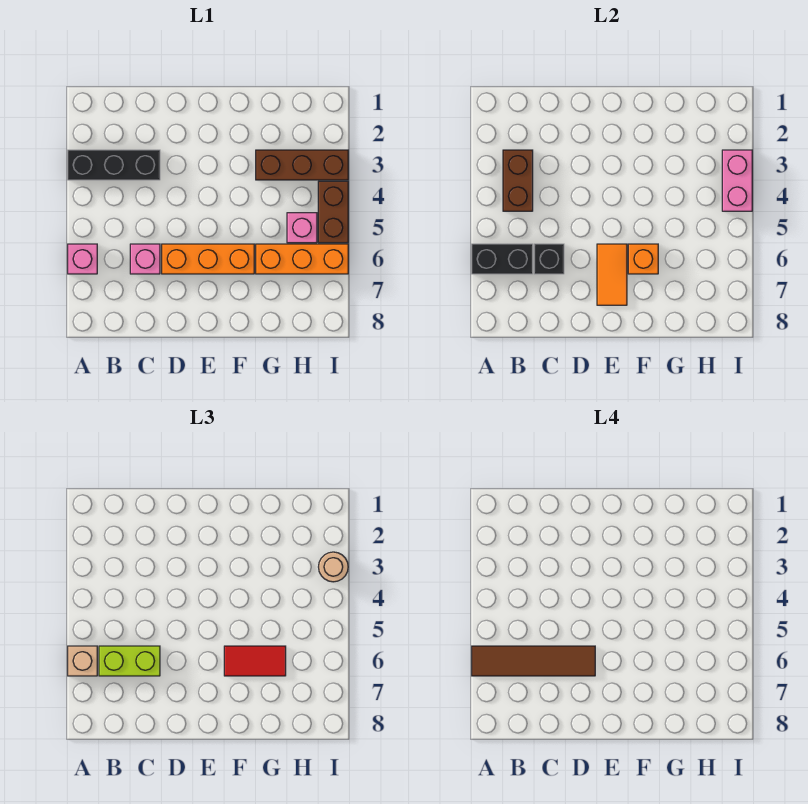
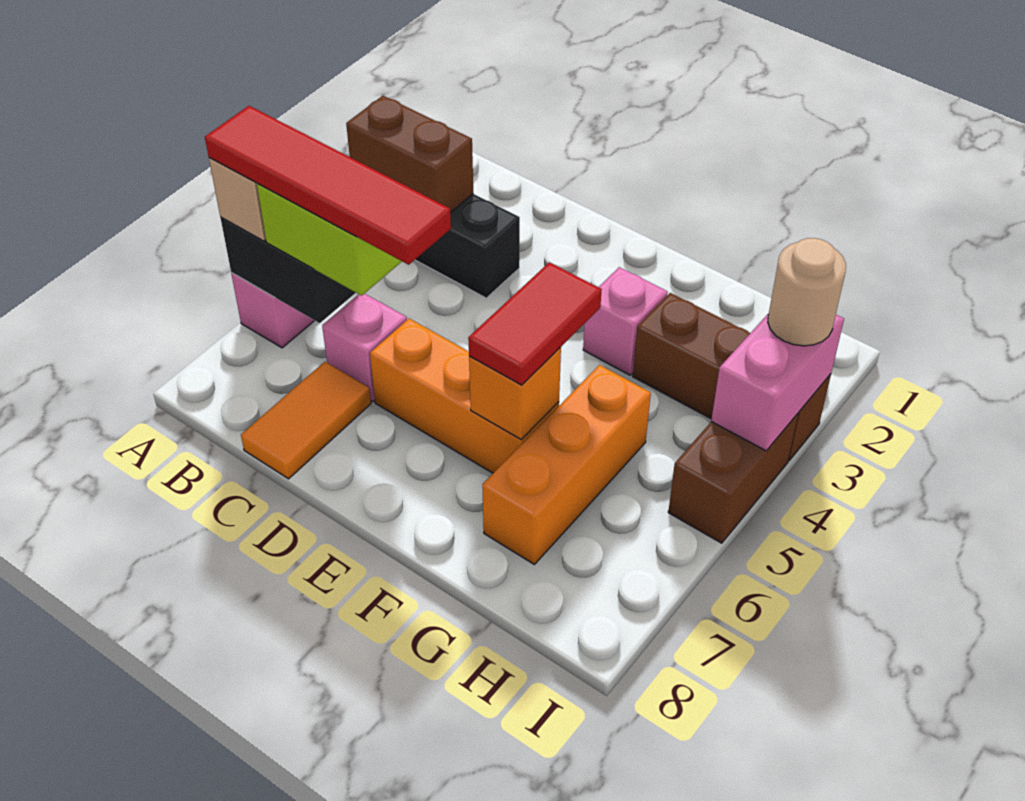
brown 1x4 tile [472,646,595,676] -> red 1x4 tile [205,106,451,265]
brown 1x2 brick [503,150,533,211] -> brown 1x2 brick turned to [346,96,473,213]
black 1x1 brick [534,244,564,274] -> none
orange 1x2 tile [597,244,627,305] -> orange 1x2 tile moved to [241,362,371,479]
red 1x2 tile [224,646,286,676] -> red 1x2 tile turned to [468,262,602,385]
orange 1x3 brick [256,244,348,274] -> orange 1x3 brick turned to [482,365,651,565]
pink 1x1 brick [287,213,317,243] -> pink 1x1 brick moved to [583,267,668,375]

